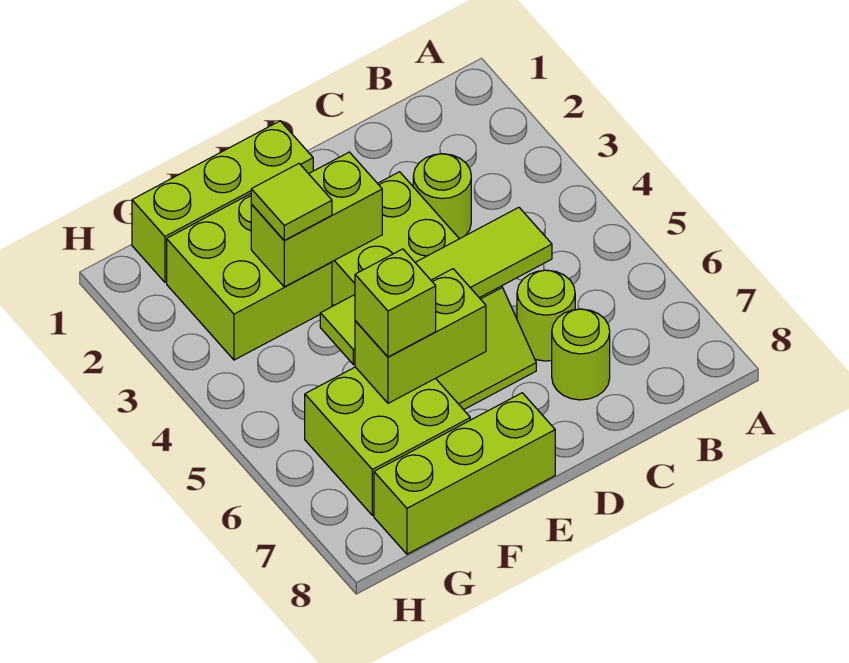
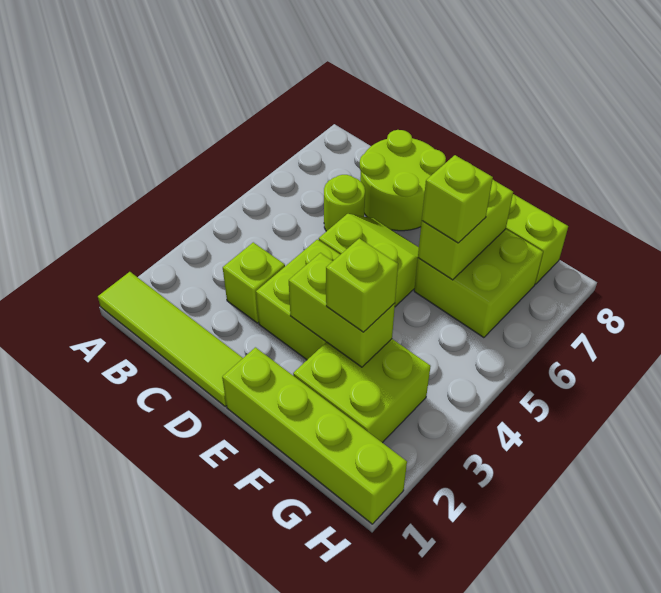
lime 1x1 round brick [413,154,471,239] -> lime 1x1 brick [223,242,285,323]
lime 1x4 tile [320,207,552,365] -> lime 1x4 tile moved to [98,272,243,406]
lime 1x1 round brick [552,309,610,400] -> lime 2x2 round brick [360,130,446,231]
lime 1x3 brick [132,121,313,282] -> lime 1x4 brick [222,347,407,524]
lime 1x2 brick [355,269,486,403] -> lime 1x2 brick turned to [418,180,513,280]
lime 1x1 tile [251,164,332,241] -> lime 1x1 brick [326,238,398,332]

